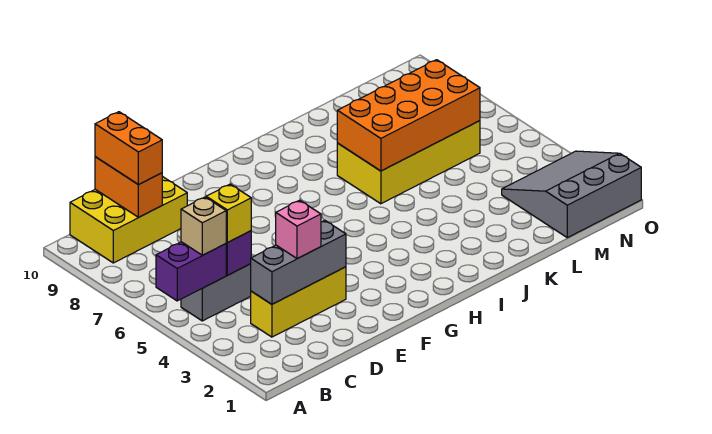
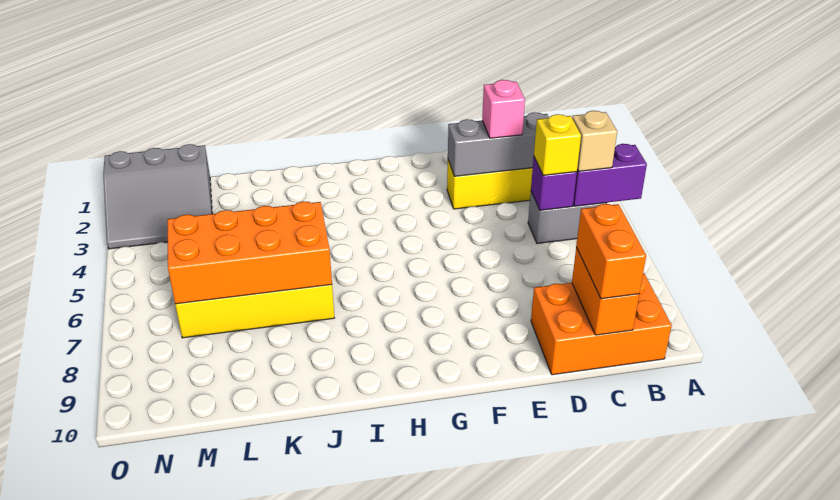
yellow 2x3 brick [70,176,187,263] -> orange 2x3 brick [531,274,672,375]

